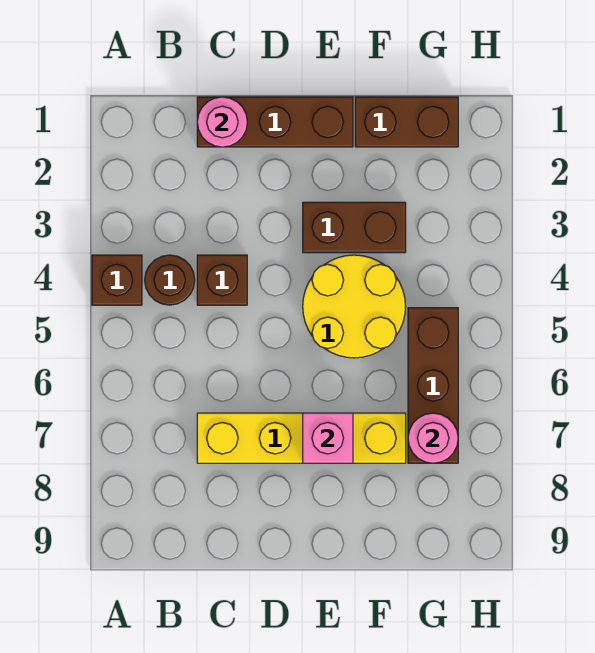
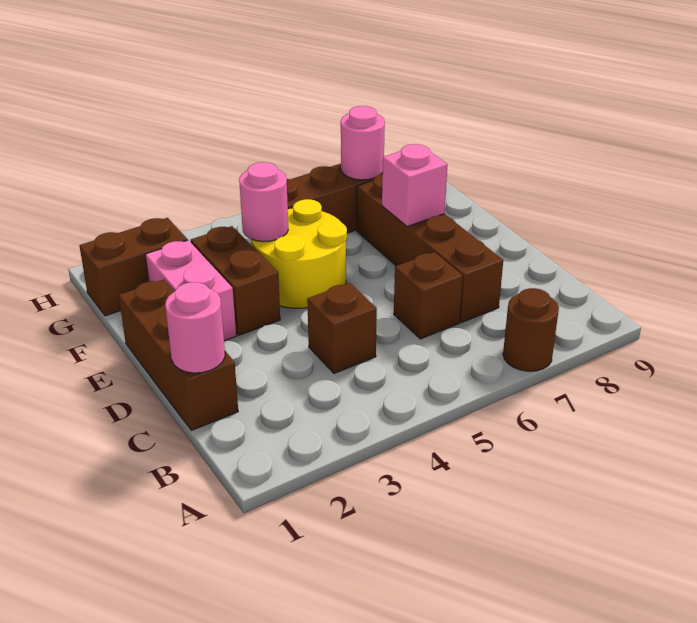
brown 1x1 brick [92,255,142,305] -> brown 1x1 brick moved to [394,252,463,339]
brown 1x1 round brick [145,255,195,305] -> brown 1x1 round brick moved to [503,288,559,371]
yellow 1x4 brick [197,413,406,463] -> brown 1x4 brick [357,174,503,323]
none -> pink 1x2 brick [145,240,236,341]
brown 1x2 brick [355,97,458,147] -> brown 1x2 brick turned to [79,218,187,316]
none -> pink 1x1 round brick [239,162,288,242]

